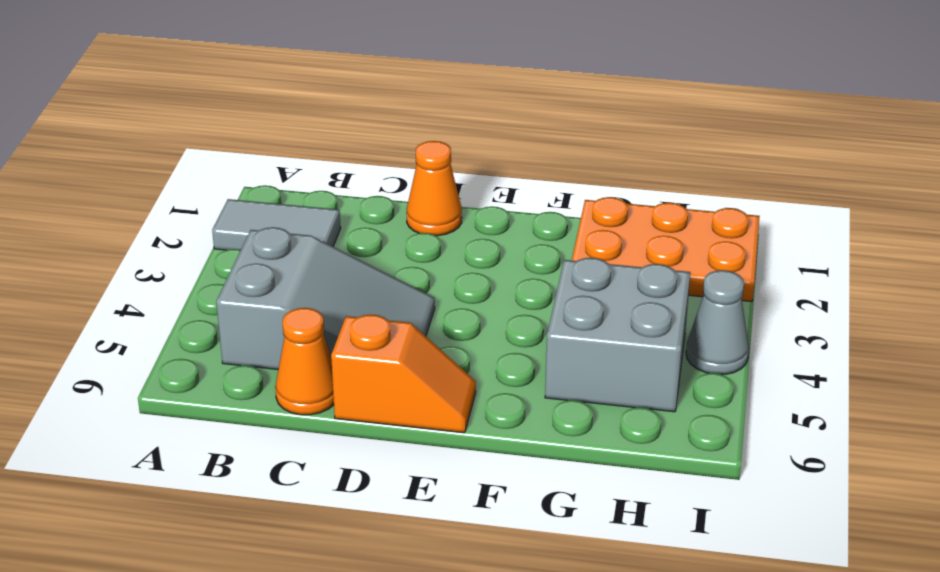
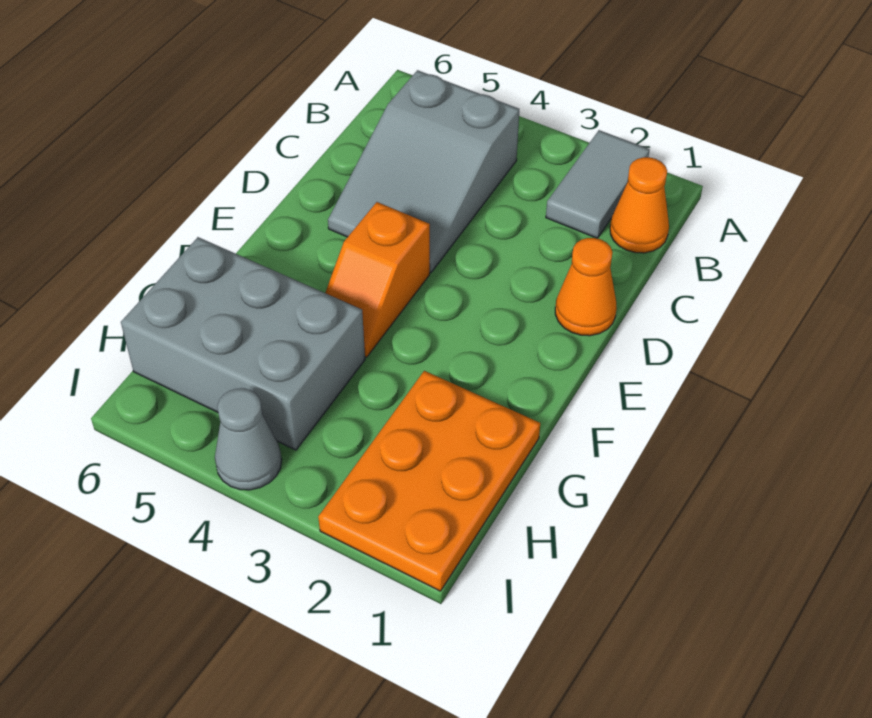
orange 1x1 cone [275,308,334,415] -> orange 1x1 cone moved to [610,157,669,253]
orange 1x2 slope [331,315,476,433] -> orange 1x2 slope moved to [325,202,430,357]
grey 2x2 brick [545,258,690,412] -> grey 2x3 brick [121,237,365,450]

